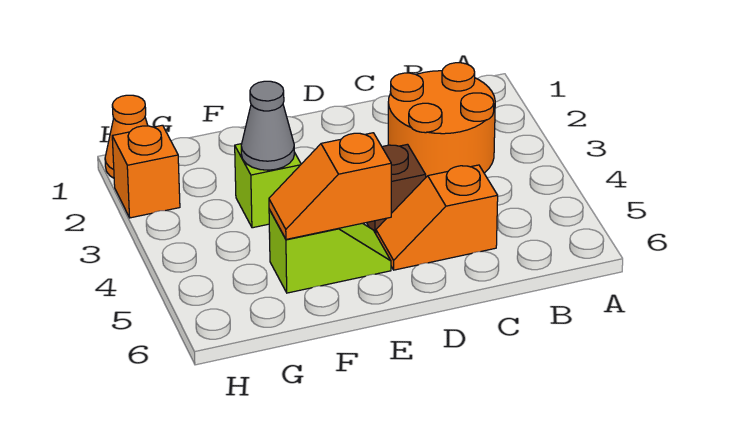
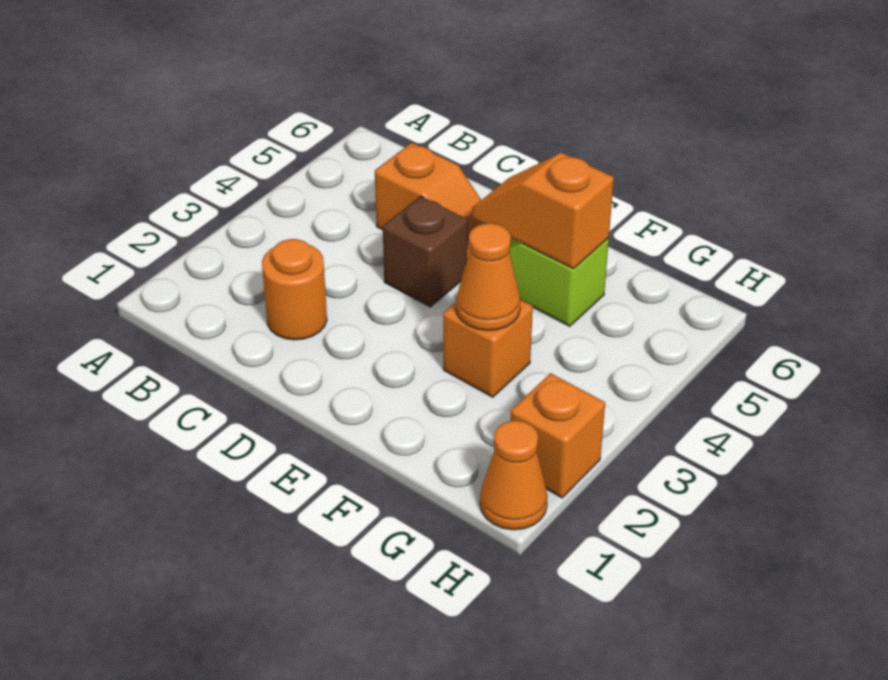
orange 2x2 round brick [388,63,495,177] -> orange 1x1 round brick [262,239,327,340]
orange 1x2 slope [269,133,391,239] -> orange 1x2 slope turned to [472,153,614,269]
lime 1x1 brick [235,144,301,228] -> orange 1x1 brick [443,300,533,397]
grey 1x1 cone [241,81,294,170] -> orange 1x1 cone [456,223,520,331]

